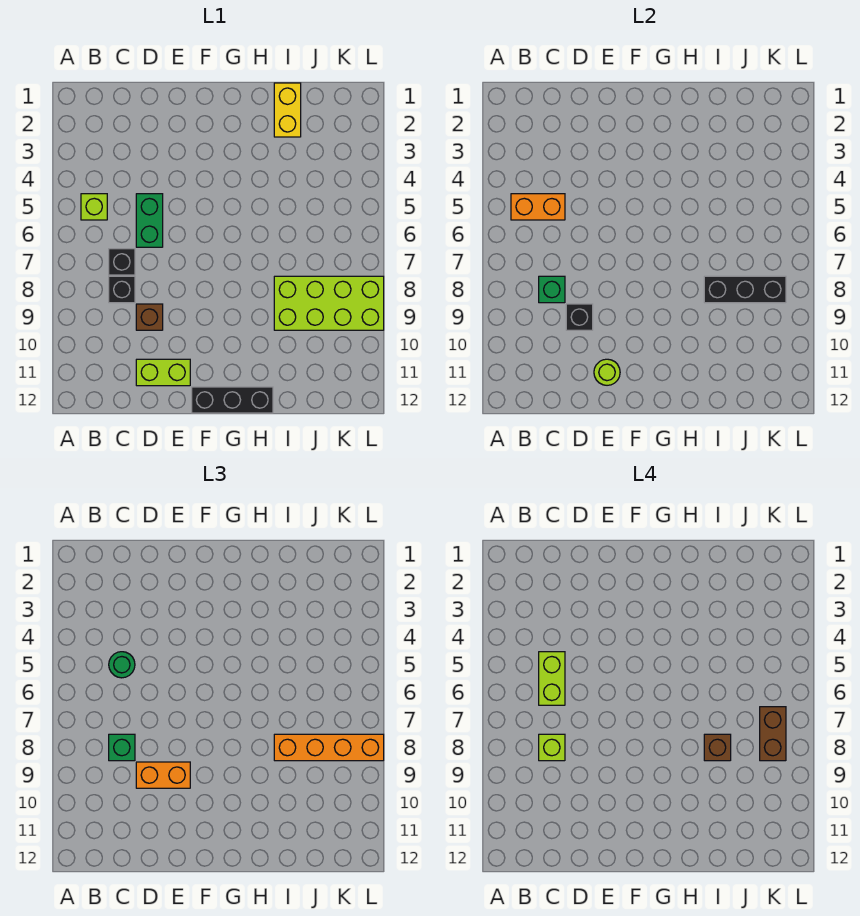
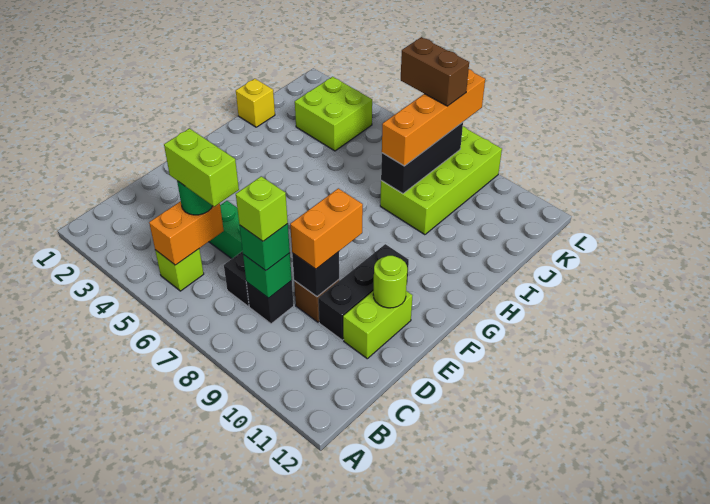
black 1x3 brick [192,387,273,413] -> black 1x3 brick moved to [318,244,409,340]
yellow 1x2 brick [274,83,301,137] -> yellow 1x1 brick [236,79,275,127]
brown 1x1 brick [704,734,731,761] -> none
none -> lime 2x2 brick [295,77,372,151]

